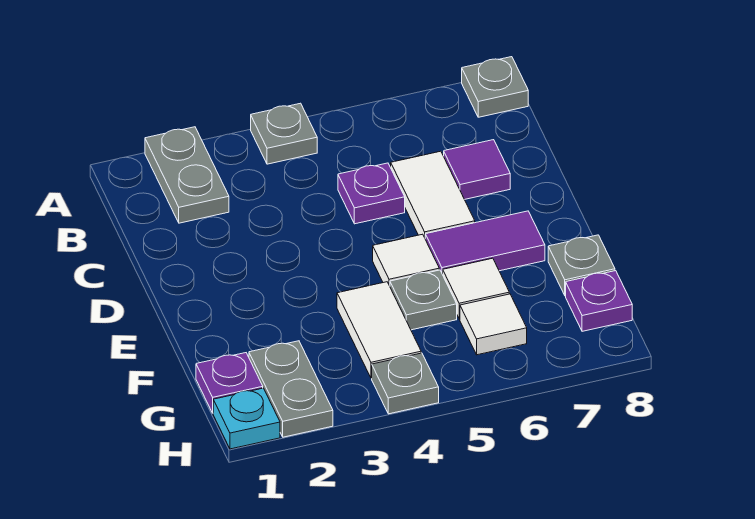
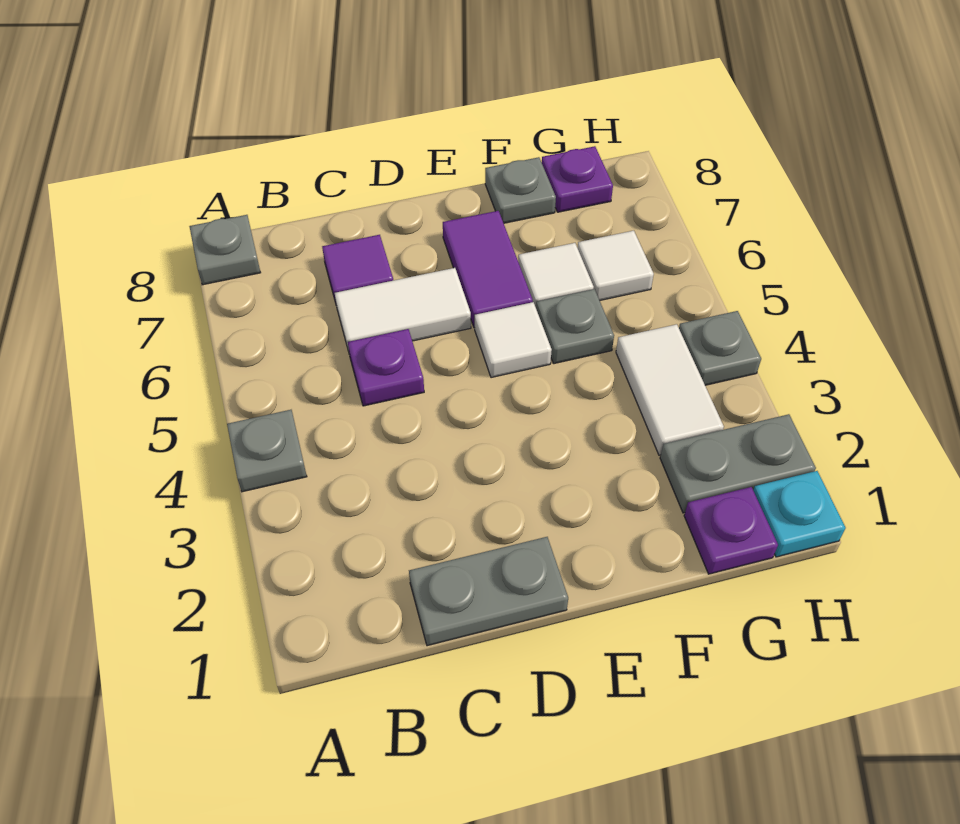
grey 1x2 plate [145,127,229,223] -> grey 1x2 plate moved to [409,537,568,646]
white 1x2 tile [337,282,421,378] -> white 1x2 tile turned to [616,324,724,455]

